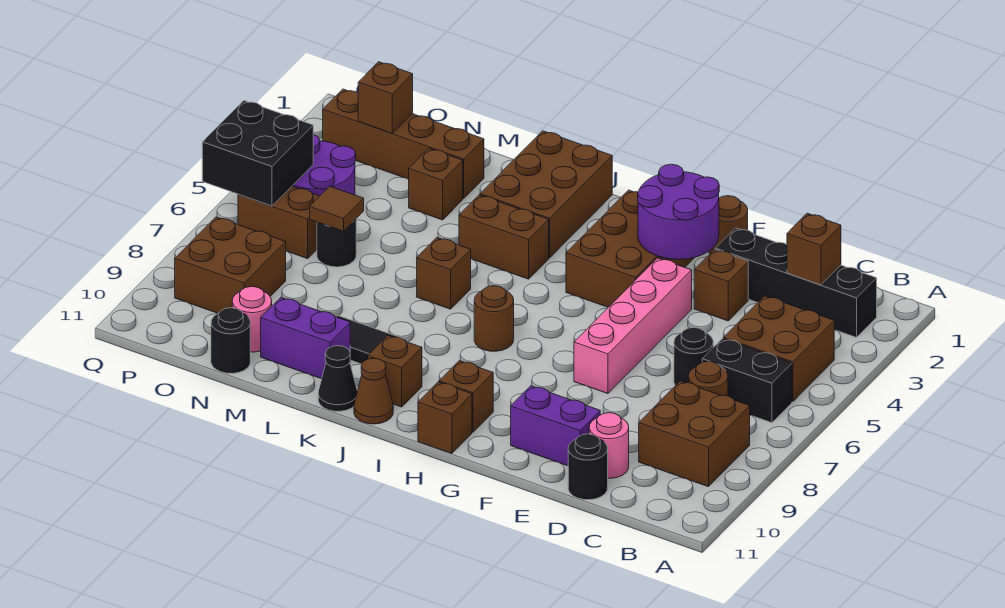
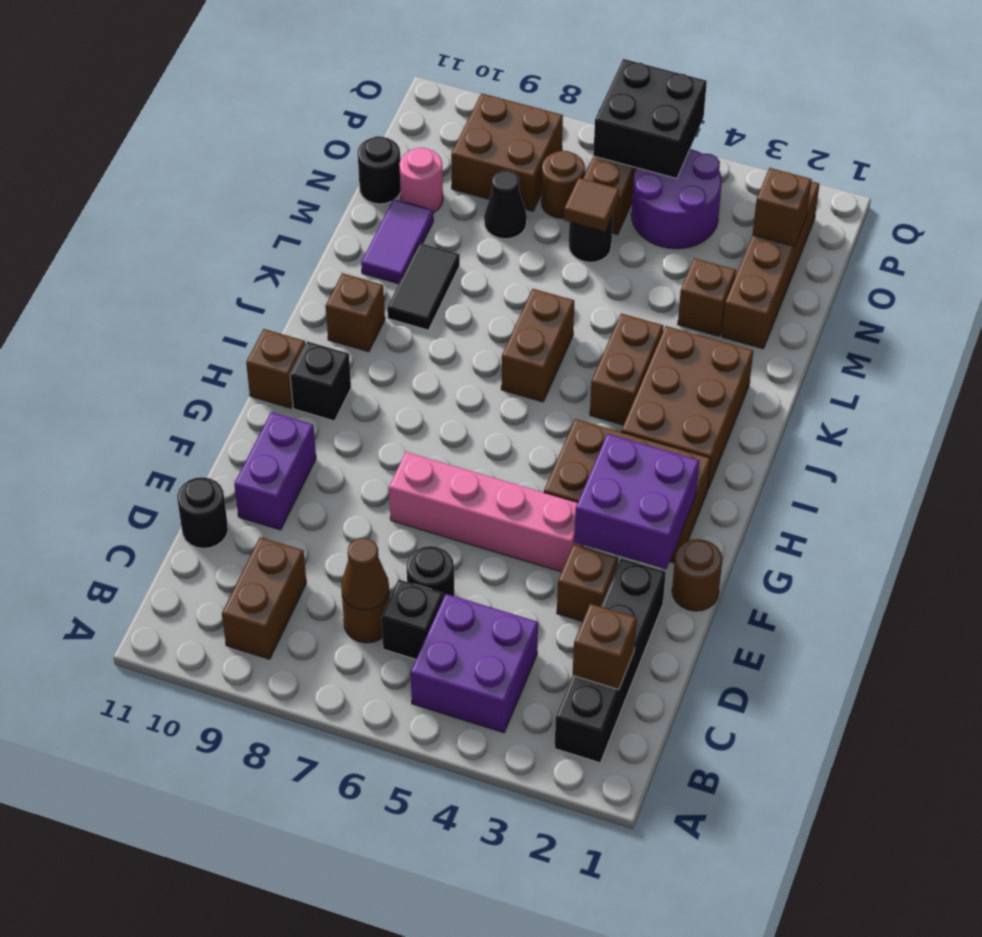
brown 2x2 brick [723,296,834,401] -> purple 2x2 brick [411,594,538,733]
black 1x2 brick [702,339,792,423] -> black 1x1 brick [381,579,443,659]
brown 2x2 brick [639,381,750,487] -> brown 1x2 brick [222,537,306,659]
pink 1x1 round brick [589,413,629,478] -> none
purple 2x2 round brick [638,164,719,259] -> purple 2x2 brick [574,434,699,569]
brown 1x1 brick [439,361,493,432] -> black 1x1 brick [290,341,351,421]
brown 1x1 round brick [474,286,514,351] -> brown 1x1 round brick moved to [541,151,585,218]
brown 2x3 brick [480,131,612,258] -> brown 2x3 brick turned to [621,326,753,488]
brown 1x1 cone [354,358,393,424] -> brown 1x1 cone moved to [341,538,389,610]
brown 1x1 brick [417,238,471,309] -> brown 1x2 brick [501,289,574,402]
black 1x1 cone [318,346,357,411] -> black 1x1 cone moved to [484,171,527,239]
purple 1x2 brick [261,298,350,379] -> purple 1x2 tile [361,199,433,284]

